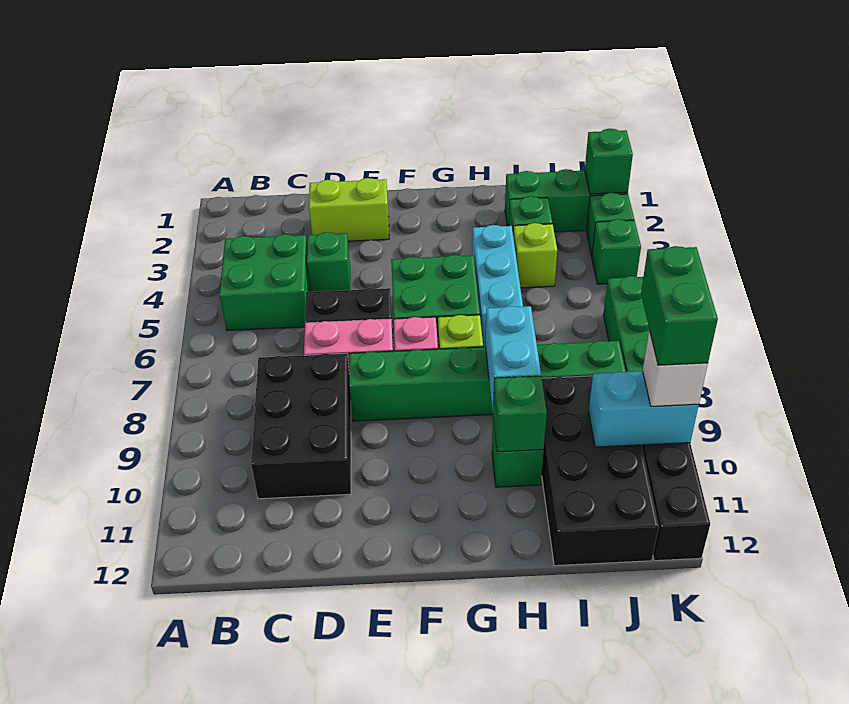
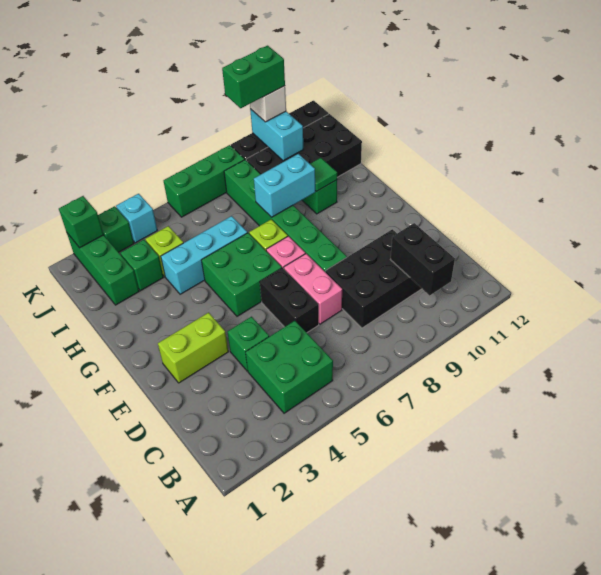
none -> black 1x2 brick [391,223,455,295]
lime 1x2 brick [309,178,389,241] -> lime 1x2 brick turned to [158,313,228,383]
green 1x1 brick [493,376,547,452] -> green 1x1 tile [310,158,337,192]
green 1x1 brick [592,219,641,284] -> cyan 1x1 brick [116,194,157,243]

